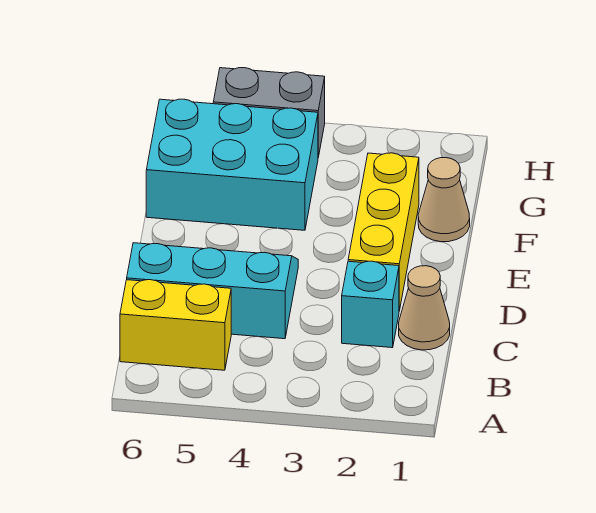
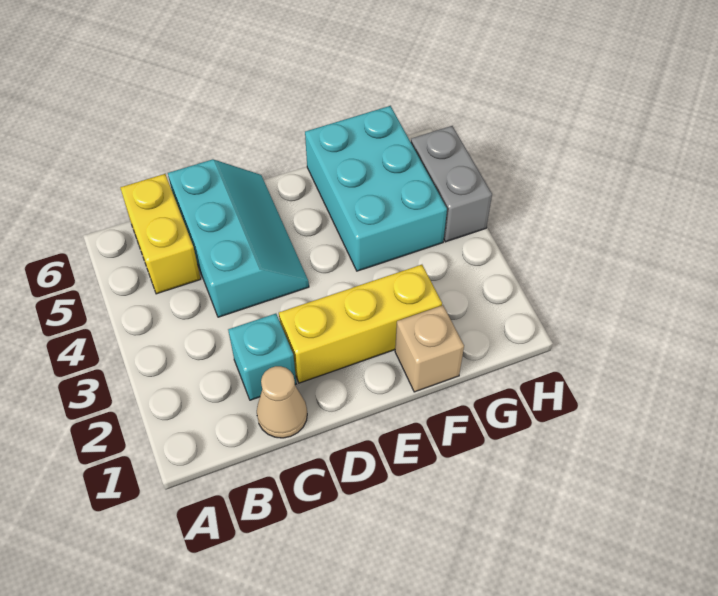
tan 1x1 cone [418,158,470,242] -> tan 1x1 brick [395,305,464,392]

